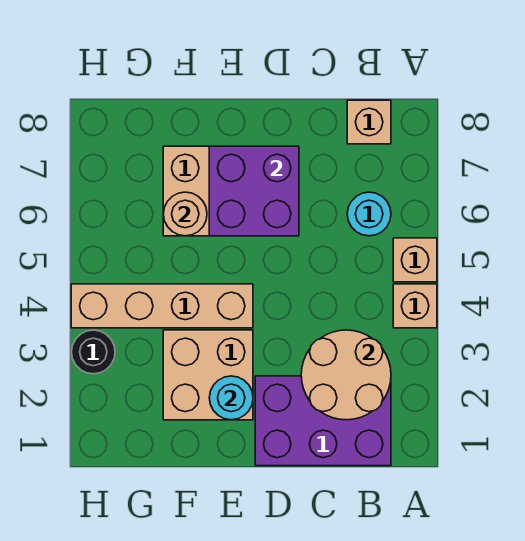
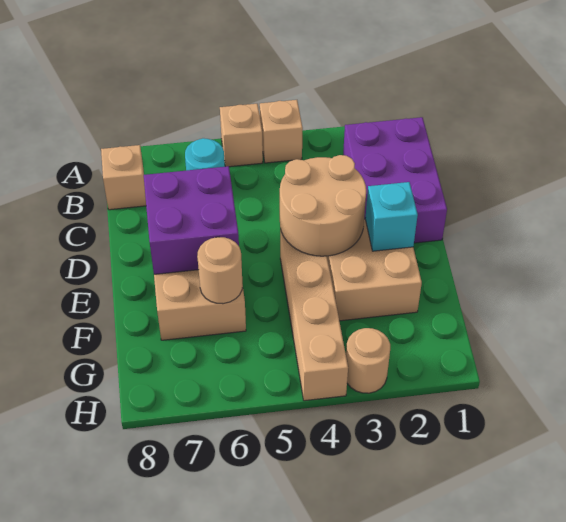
tan 2x2 round brick [301,330,391,420] -> tan 2x2 round brick moved to [280,155,366,256]
cyan 1x1 round brick [209,376,253,420] -> cyan 1x1 brick [365,182,418,251]
black 1x1 round brick [72,330,115,374] -> tan 1x1 round brick [346,328,390,393]

